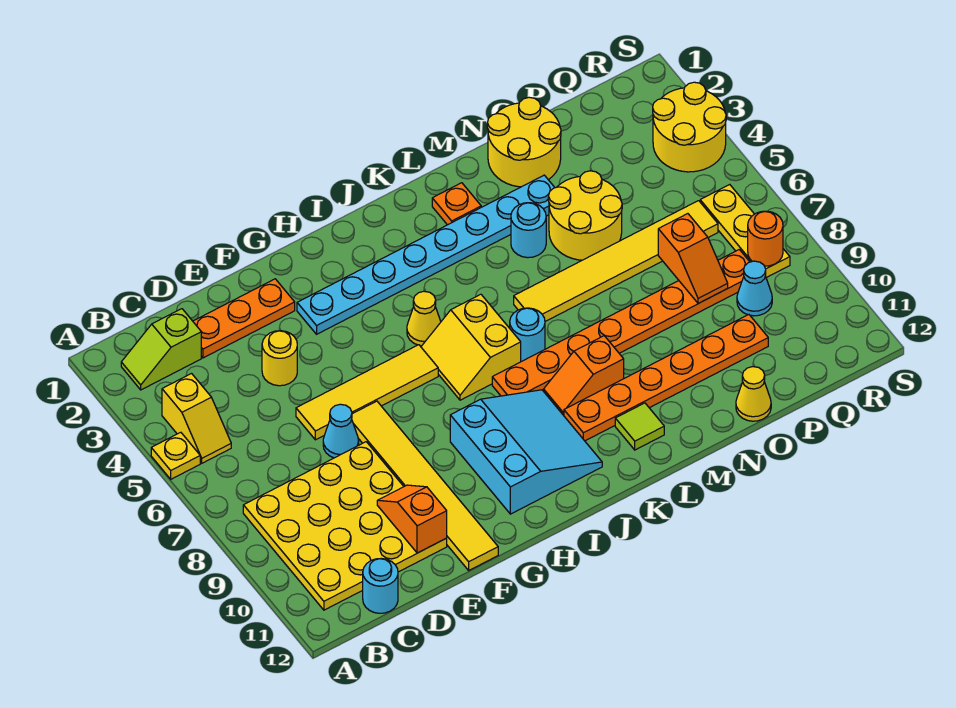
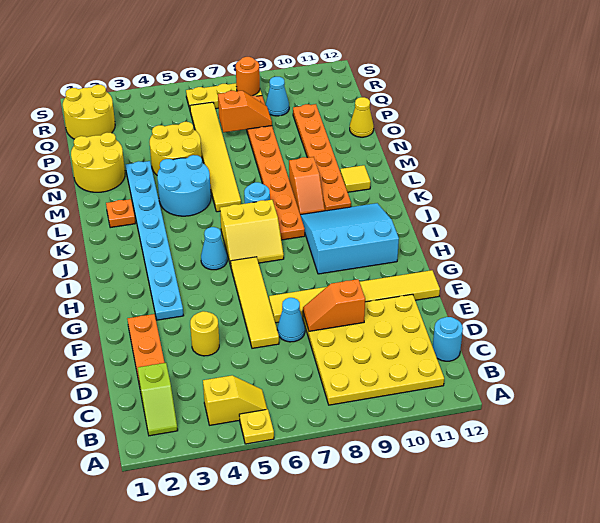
orange 1x2 slope [377,485,447,553] -> orange 1x2 slope moved to [303,279,365,331]
yellow 1x1 cone [407,291,441,346] -> cyan 1x1 cone [201,227,227,270]
lime 1x1 tile [615,403,664,450] -> yellow 1x1 tile [340,165,371,192]
cyan 1x1 round brick [511,203,546,258] -> cyan 2x2 round brick [157,155,211,216]
yellow 2x2 round brick [653,82,726,172] -> yellow 2x2 round brick moved to [63,85,115,139]

